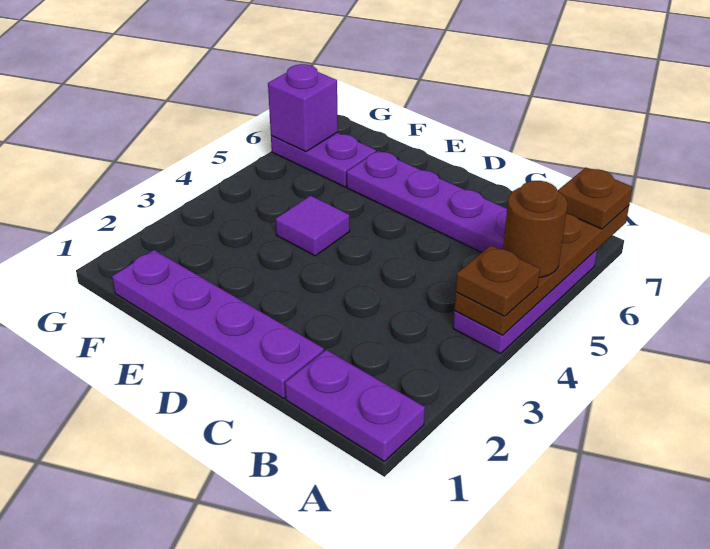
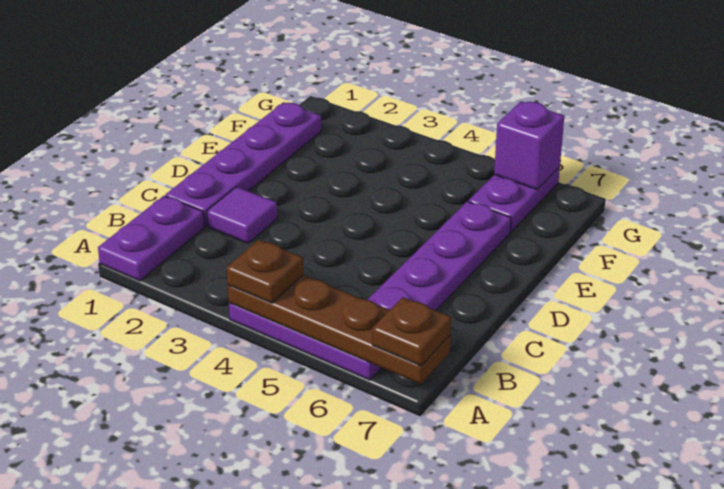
brown 1x1 round brick [503,181,568,278] -> none
purple 1x1 tile [276,196,350,256] -> purple 1x1 tile moved to [207,187,277,243]

